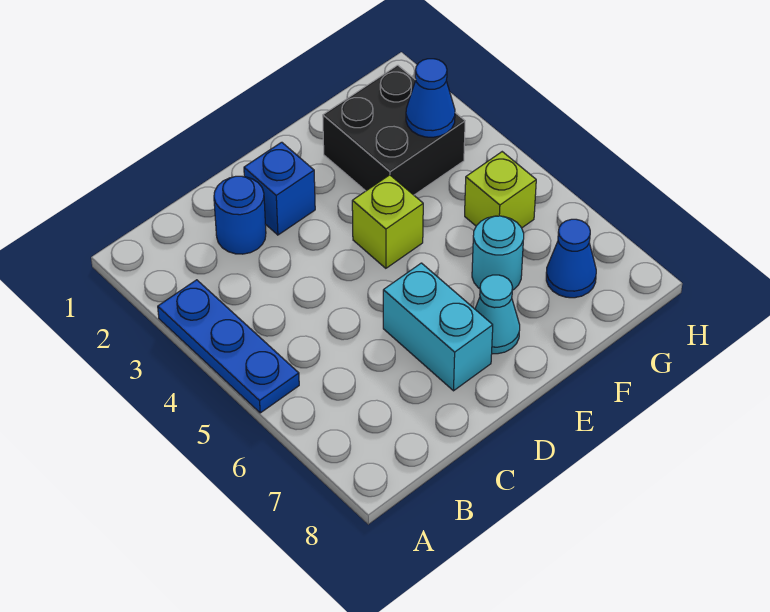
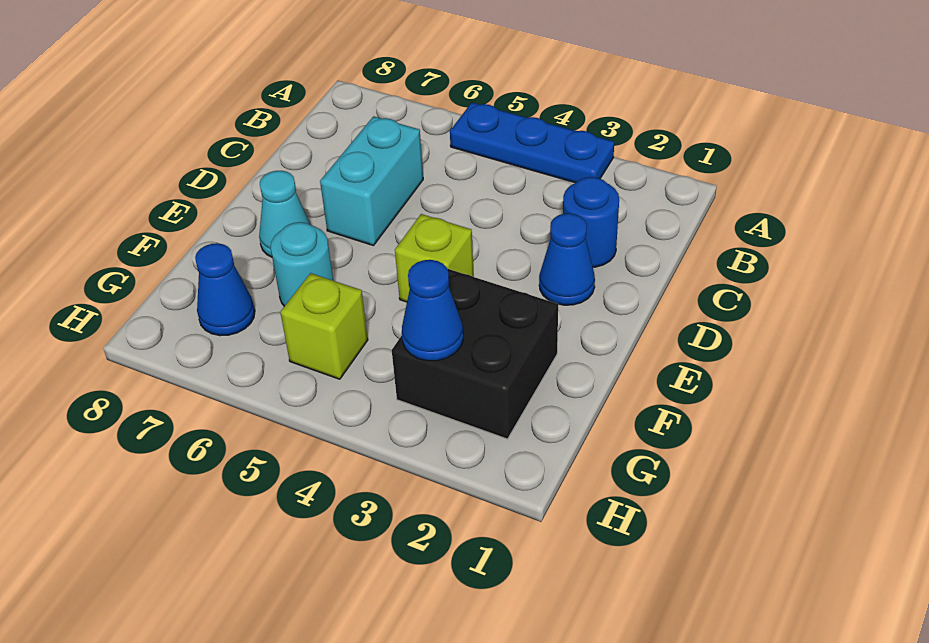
blue 1x1 brick [244,142,315,235] -> blue 1x1 cone [539,213,595,305]
cyan 1x2 brick [383,263,493,391] -> cyan 1x2 brick turned to [320,116,423,246]

